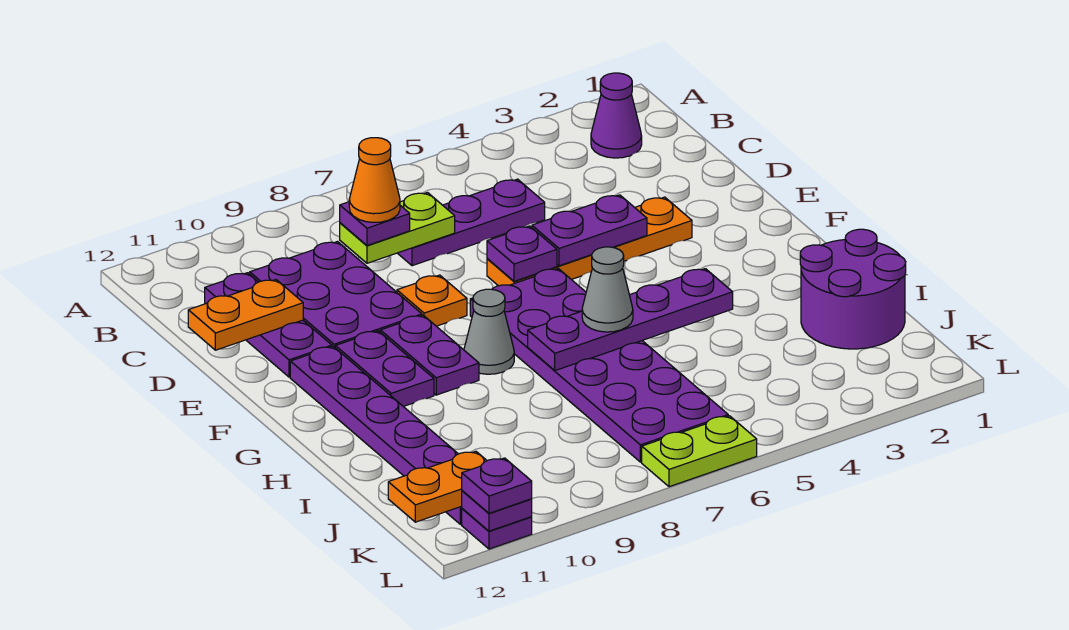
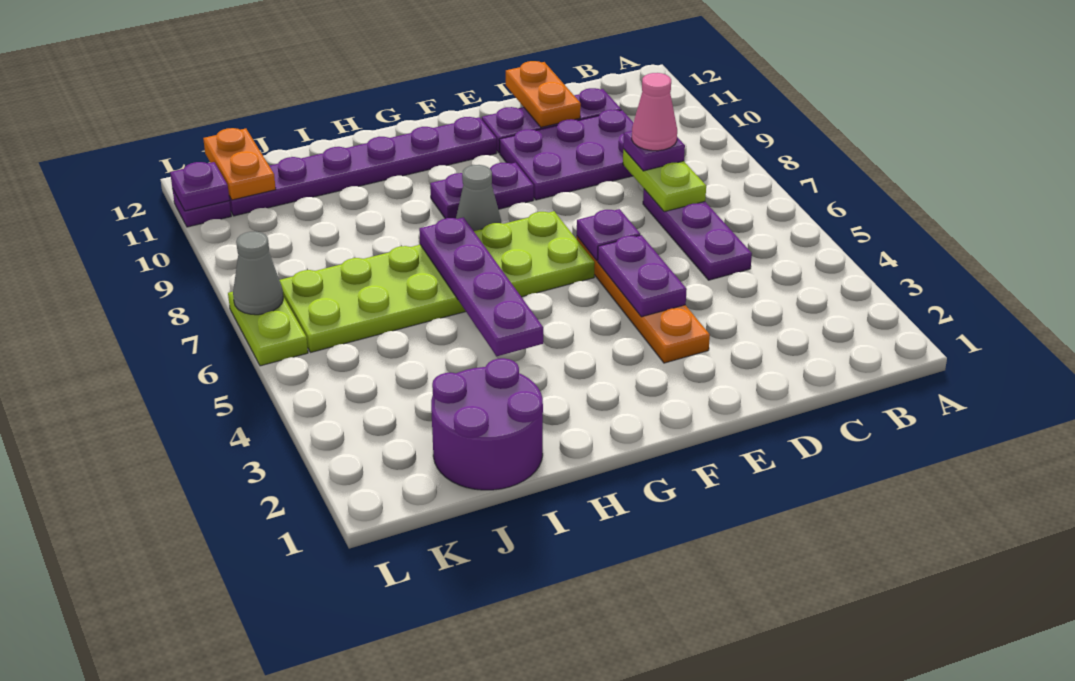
purple 1x1 cone [591,73,642,158] -> none
orange 1x1 cone [349,138,400,222] -> pink 1x1 cone [632,73,677,151]
orange 1x1 plate [397,275,467,326] -> none
purple 2x6 plate [470,269,728,462] -> lime 2x6 plate [280,211,595,352]
purple 1x2 plate [335,331,434,407] -> none
grey 1x1 cone [582,247,633,332] -> grey 1x1 cone moved to [233,231,283,315]
purple 1x1 plate [462,458,532,513] -> none

